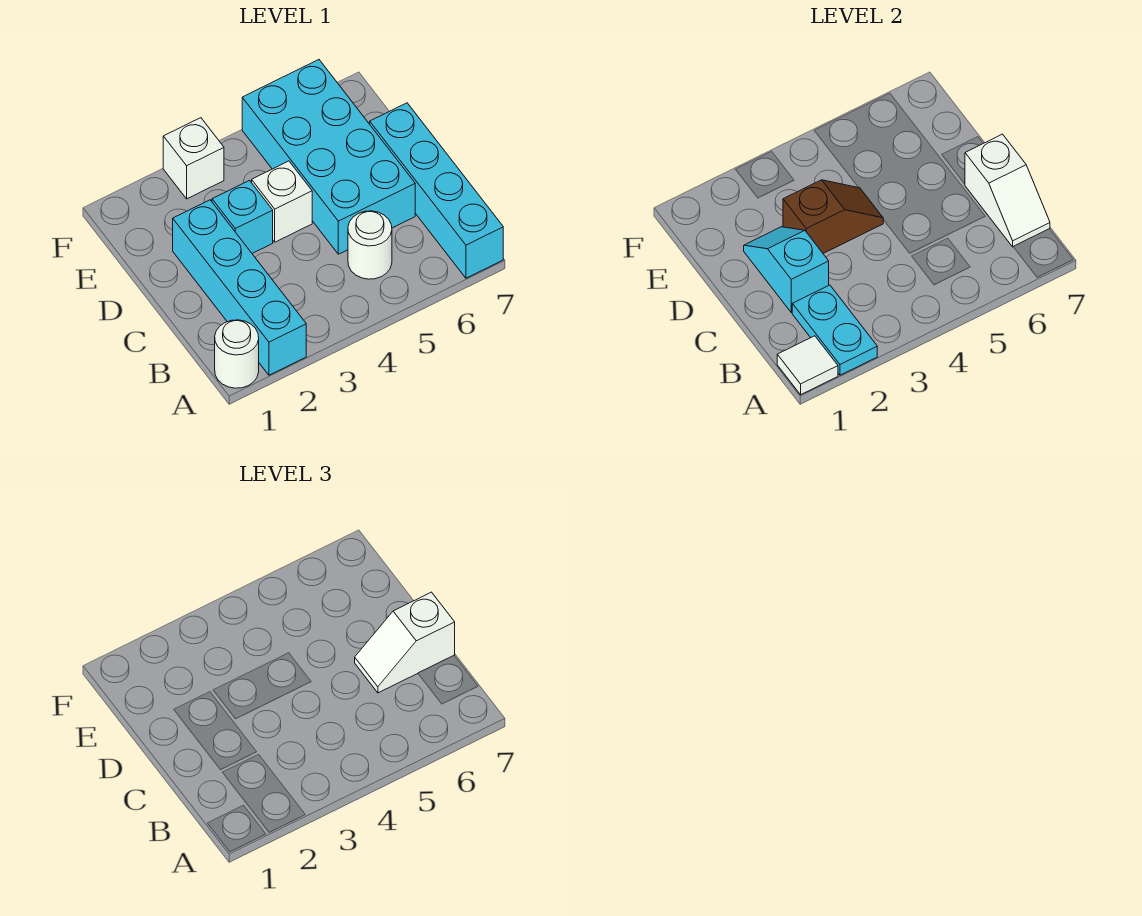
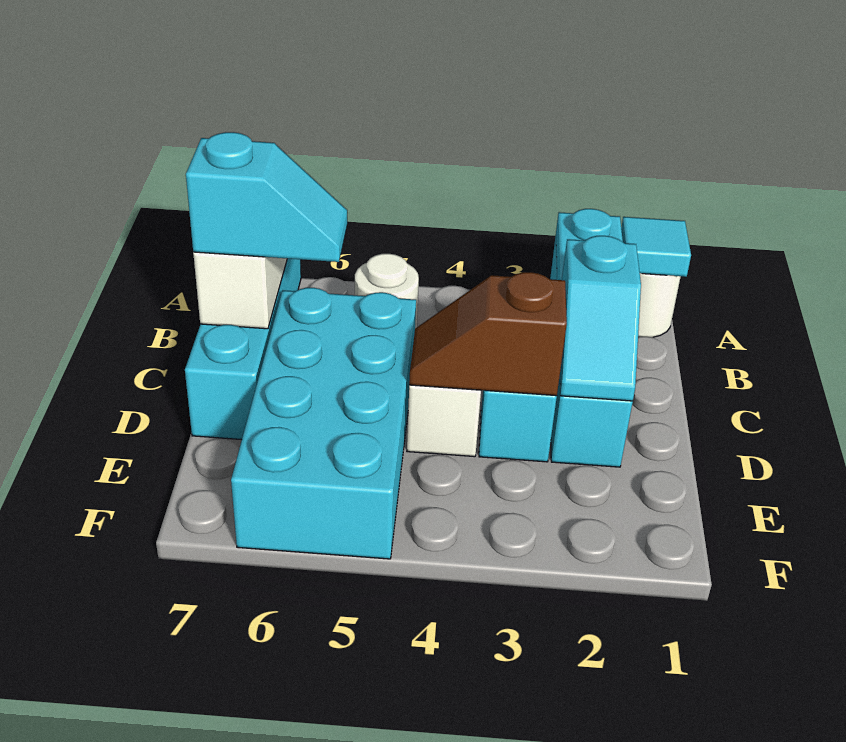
white 1x1 tile [777,336,838,395] -> cyan 1x1 tile [621,217,691,277]
white 1x2 slope [355,592,455,693] -> cyan 1x2 slope [186,132,347,262]
white 1x1 brick [163,118,224,199] -> none

